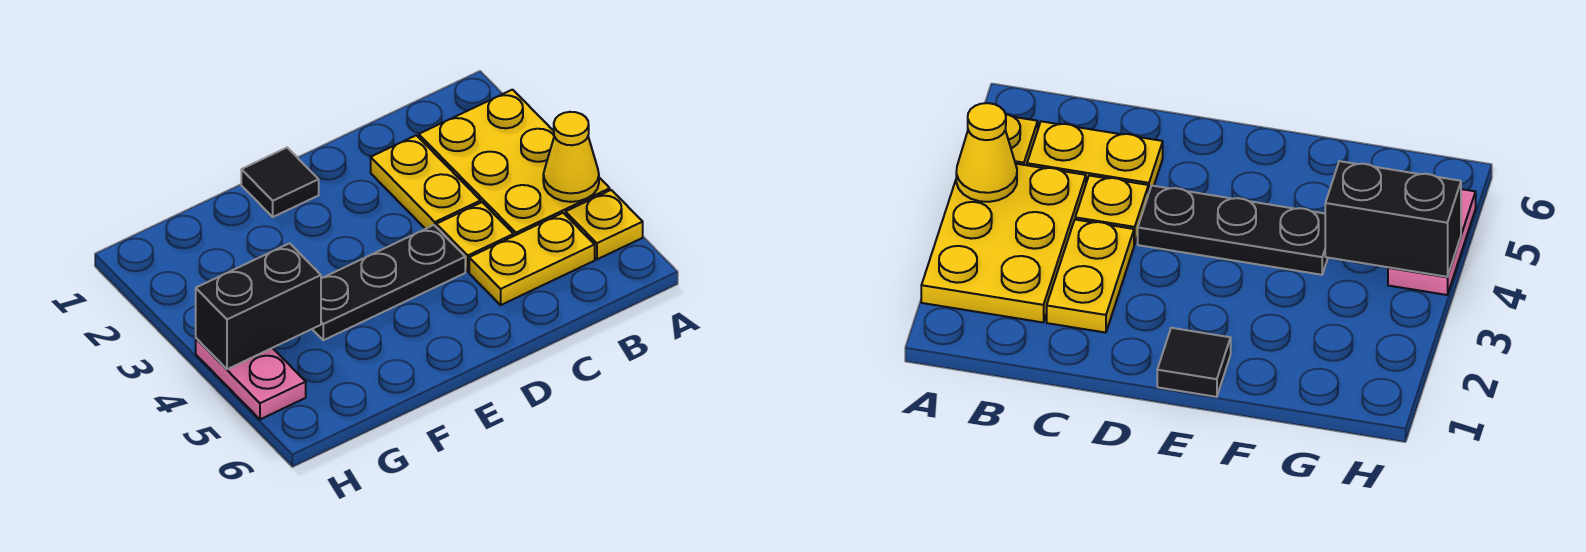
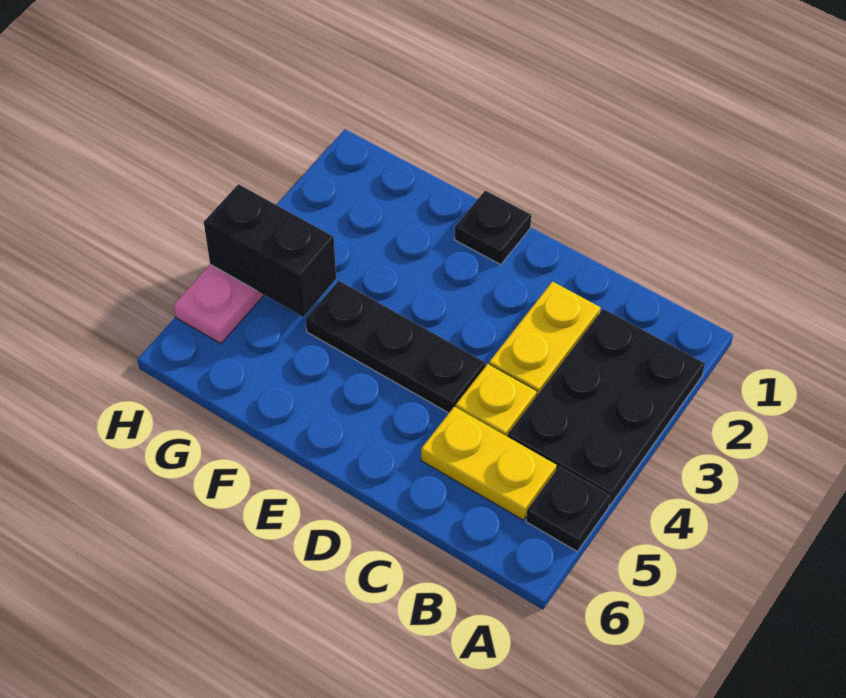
yellow 2x3 plate [419,90,610,236] -> black 2x3 plate [508,309,705,505]
yellow 1x1 cone [543,112,599,202] -> none
yellow 1x1 plate [566,190,643,259] -> black 1x1 plate [526,466,611,551]
black 1x1 tile [241,148,319,217] -> black 1x1 plate [455,190,531,265]

